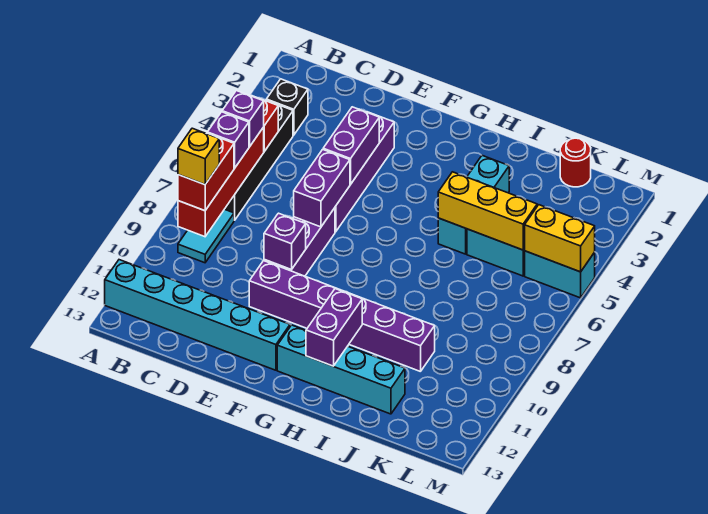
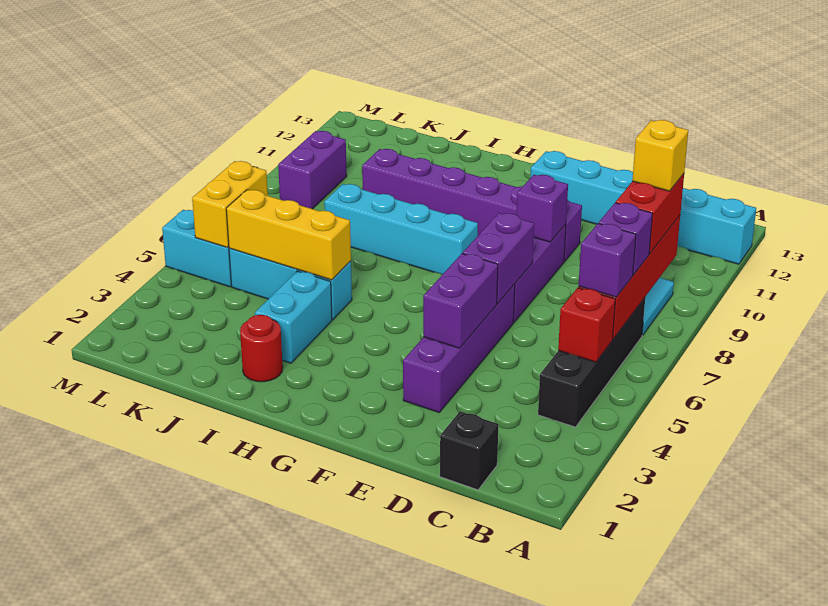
black 1x1 brick [266,79,308,135] -> black 1x1 brick moved to [440,411,498,490]
cyan 1x4 brick [277,325,405,414] -> cyan 1x4 brick moved to [324,184,478,275]
purple 1x2 brick [306,289,362,366] -> purple 1x2 brick moved to [278,131,347,209]
red 1x1 round brick [560,138,591,187] -> red 1x1 round brick moved to [240,315,283,382]
yellow 1x2 brick [524,205,595,272] -> yellow 1x2 brick turned to [192,161,268,247]

